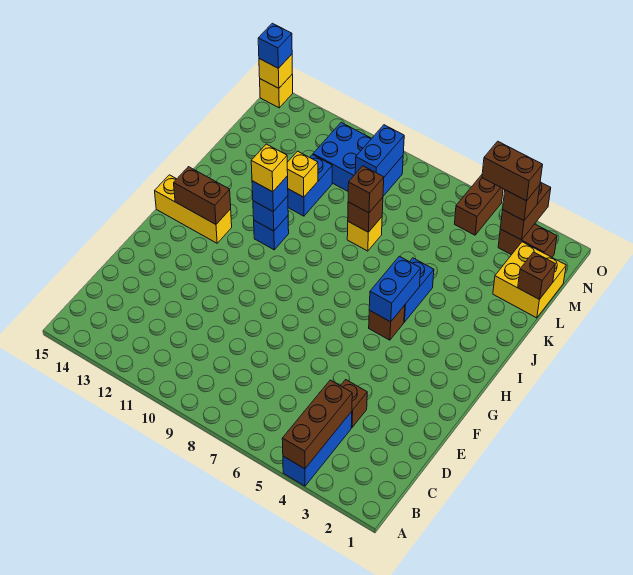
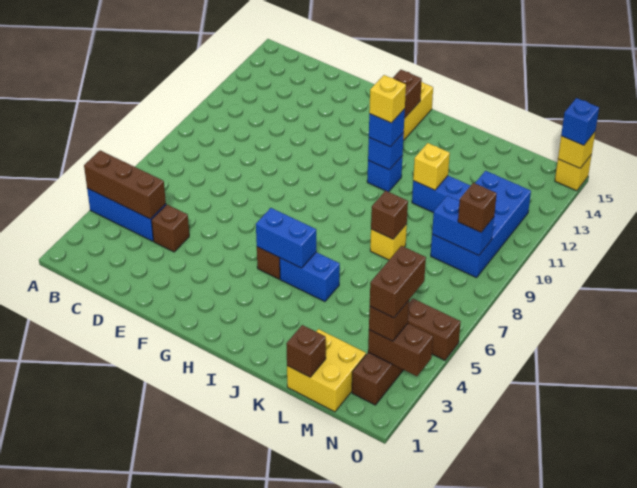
brown 1x1 brick [348,166,384,213] -> brown 1x1 brick moved to [458,183,497,232]
blue 2x3 brick [313,123,403,196] -> blue 2x4 brick [431,171,531,278]

